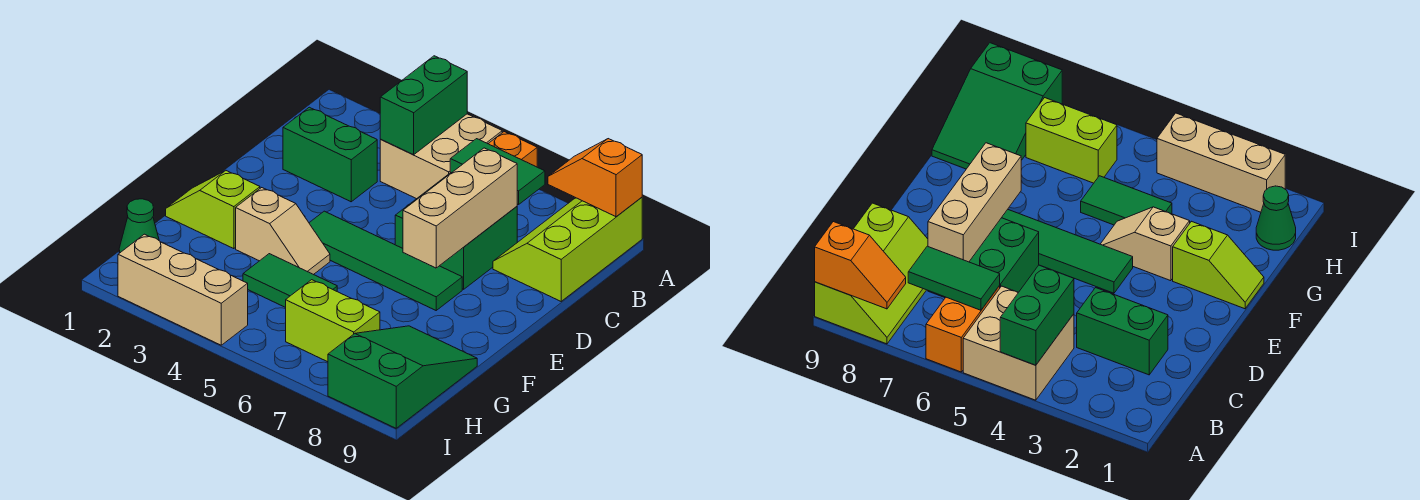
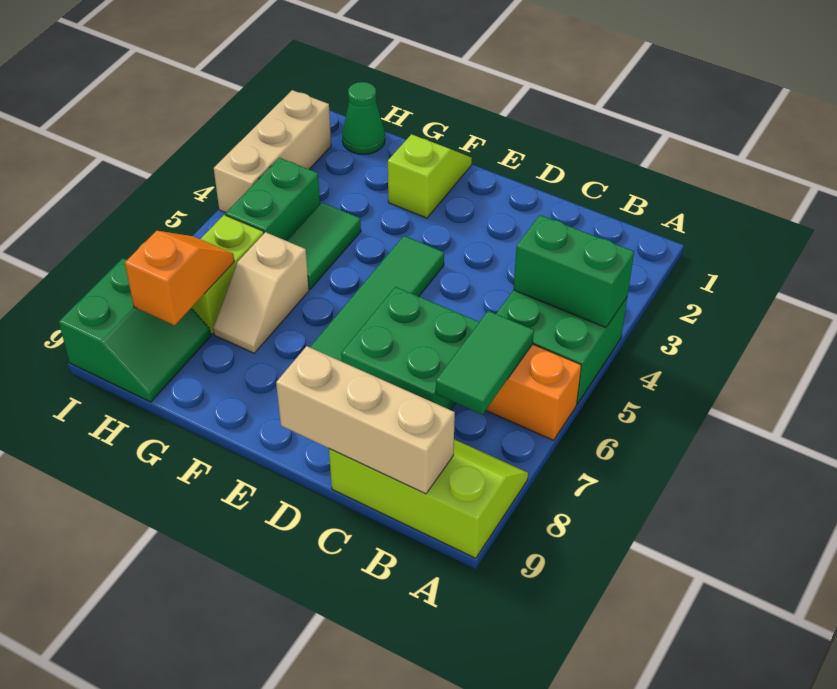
tan 2x2 brick [380,114,502,199] -> green 2x2 brick [496,290,627,404]
orange 1x2 slope [548,139,642,217] -> orange 1x2 slope moved to [125,231,234,325]
green 1x2 brick [283,107,377,202] -> green 1x2 brick moved to [225,158,320,241]
tan 1x3 brick [403,148,517,268] -> tan 1x3 brick moved to [276,346,455,494]
tan 1x2 slope [236,188,330,275] -> tan 1x2 slope moved to [213,232,309,353]
green 2x3 slope [328,326,477,428] -> green 2x2 slope [59,258,211,402]

